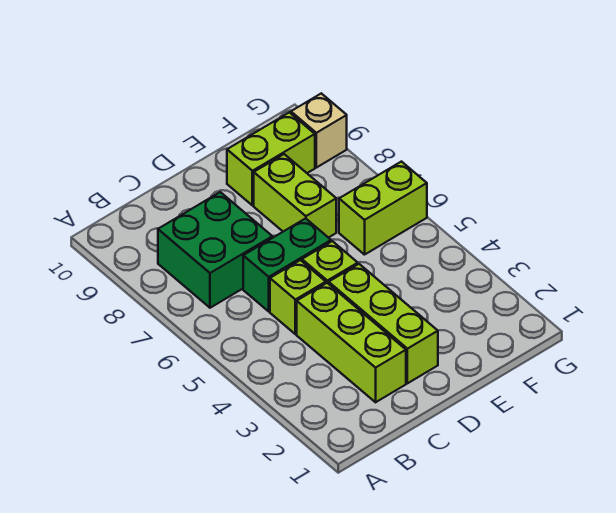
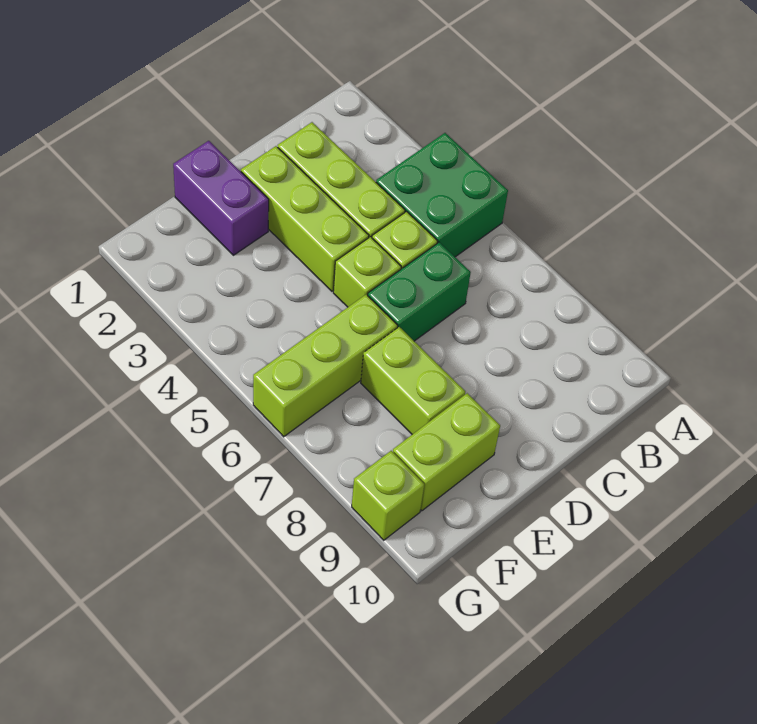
green 2x2 brick [158,192,272,308] -> green 2x2 brick moved to [376,133,508,257]
none -> purple 1x2 brick [173,141,269,255]
lime 1x2 brick [339,162,427,255] -> lime 1x3 brick [253,295,398,437]
tan 1x1 brick [291,93,347,168] -> lime 1x1 brick [352,451,424,540]

